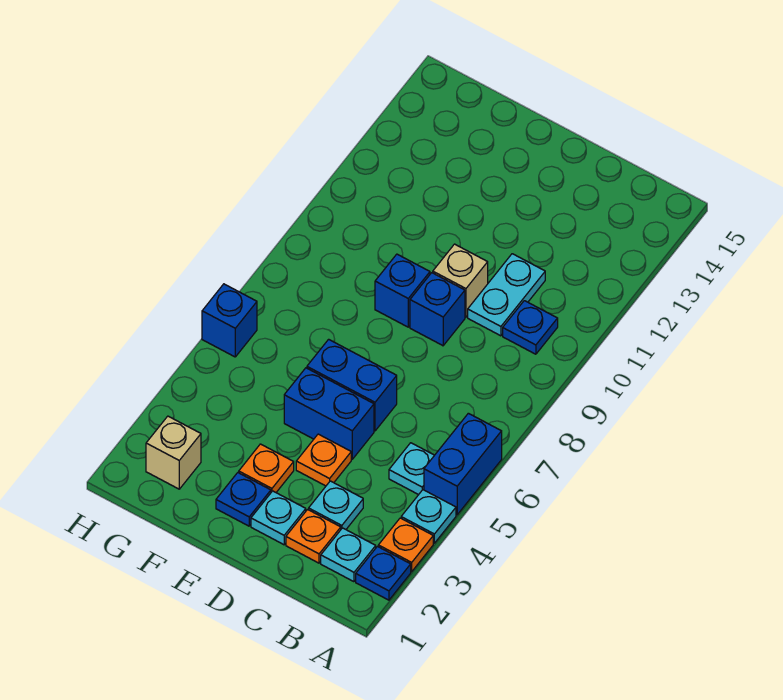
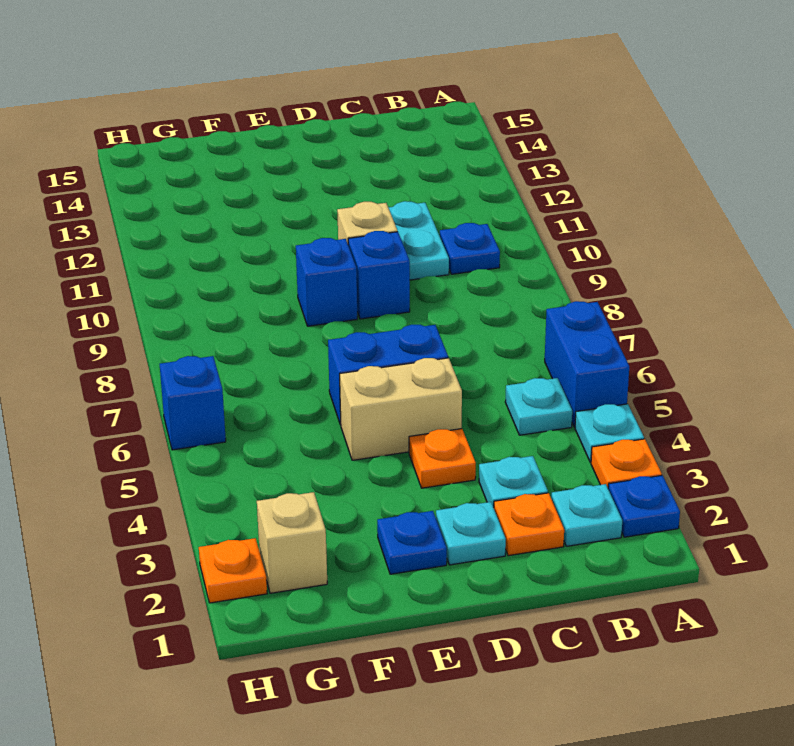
blue 1x2 brick [284,368,374,459] -> tan 1x2 brick [340,358,462,460]
orange 1x1 plate [239,444,294,492] -> orange 1x1 plate moved to [199,538,267,603]

